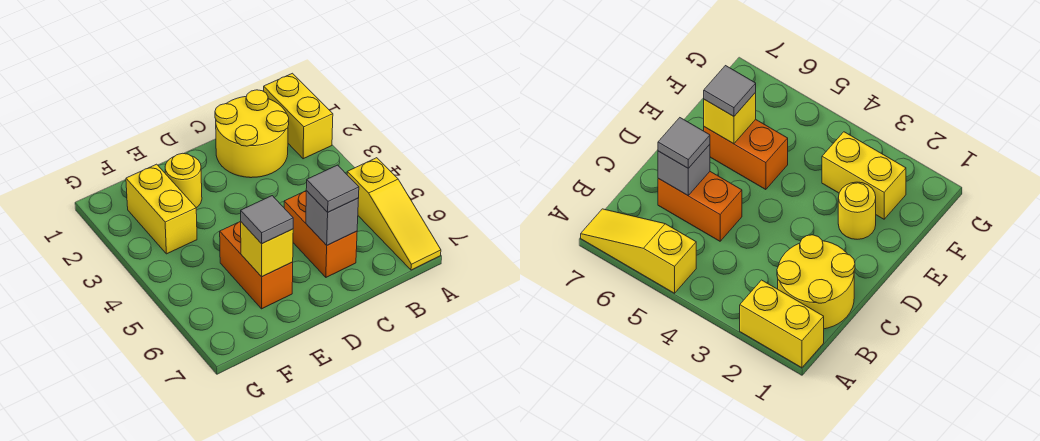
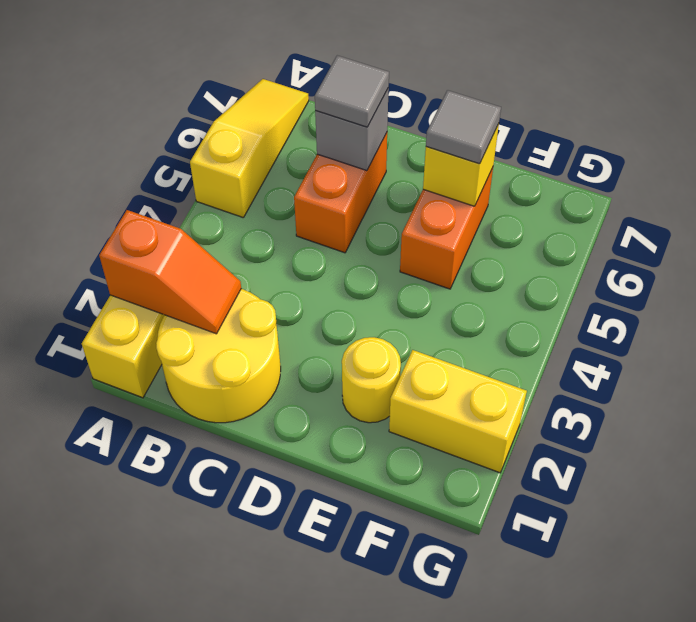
none -> orange 1x2 slope [99,210,241,334]
yellow 1x2 brick [126,164,197,254] -> yellow 1x2 brick turned to [389,350,527,473]

